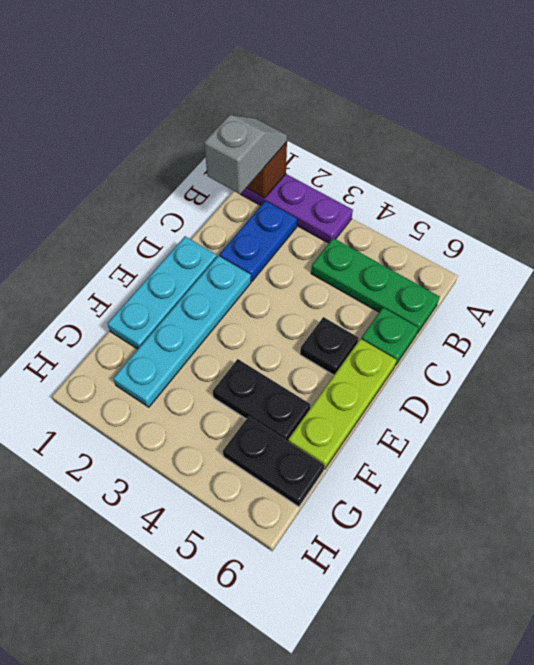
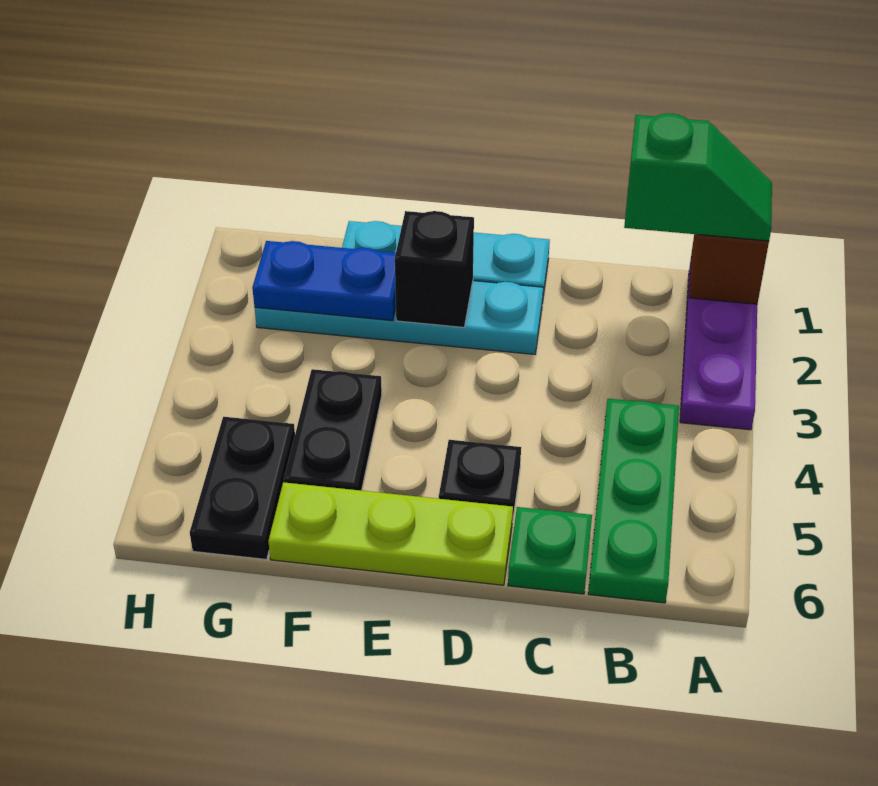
grey 1x2 slope [204,115,287,194] -> green 1x2 slope [624,113,772,241]
blue 1x2 plate [219,201,297,281] -> blue 1x2 plate moved to [252,241,396,321]
none -> black 1x1 brick [395,211,474,327]

